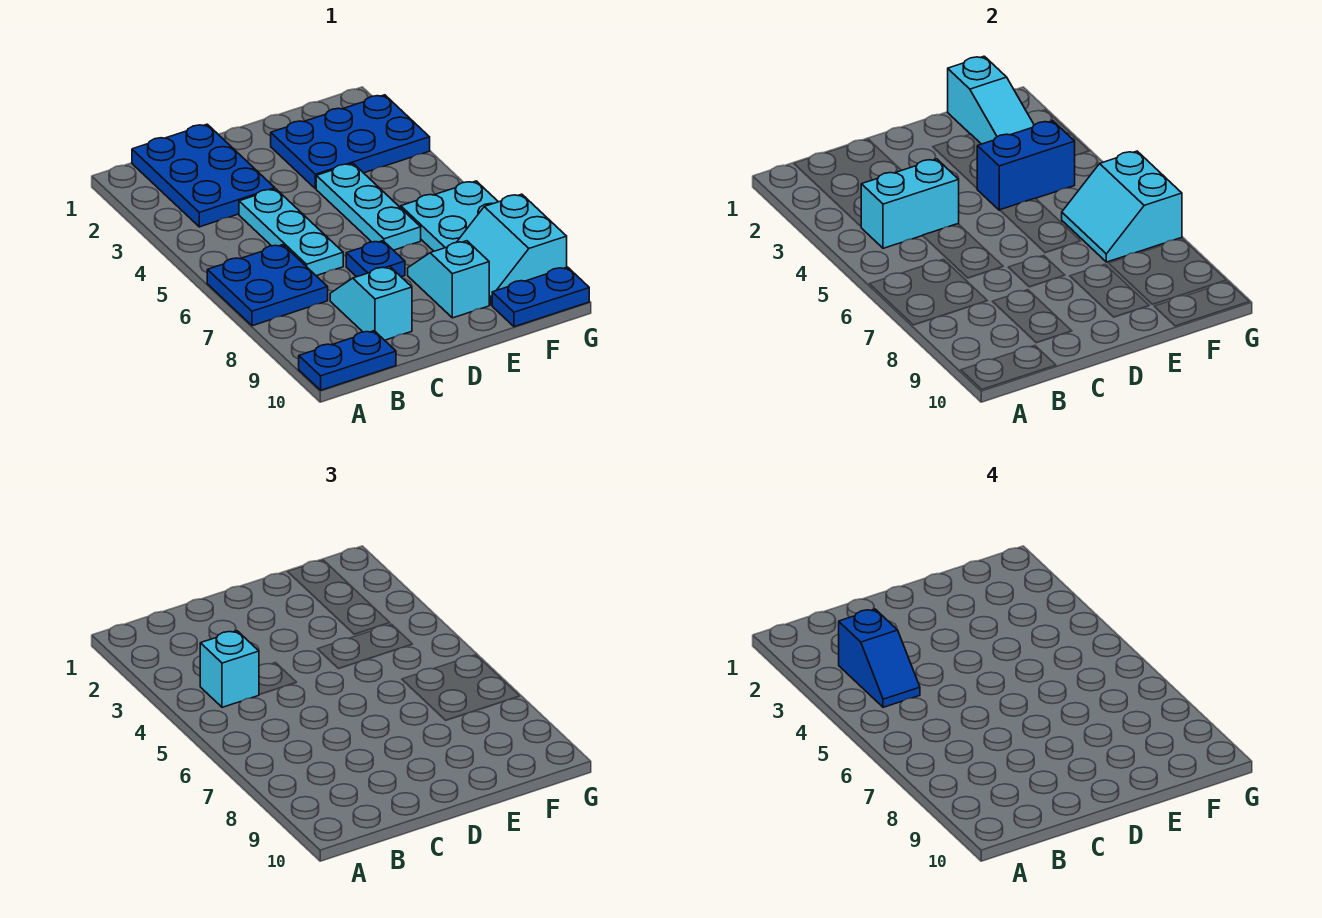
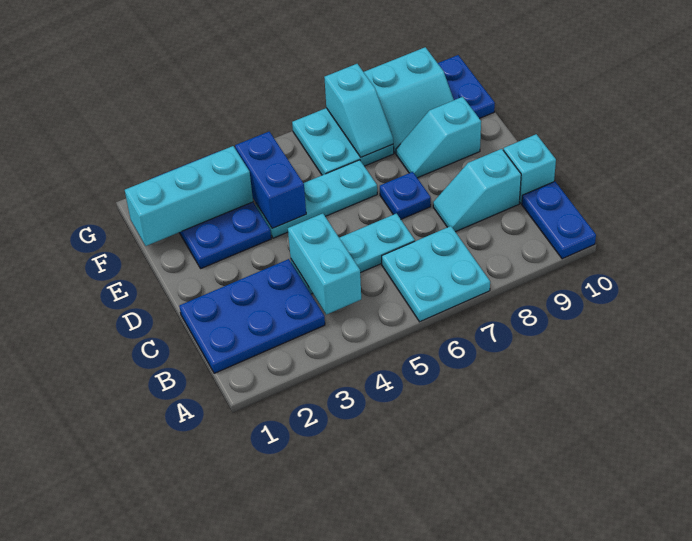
blue 2x2 plate [207,245,328,326] -> cyan 2x2 plate [382,226,490,322]
blue 1x2 slope [839,609,920,707] -> none
cyan 1x1 brick [200,631,259,707] -> cyan 1x1 brick moved to [503,134,556,203]
cyan 1x3 slope [948,56,1034,144] -> cyan 1x3 brick [125,146,253,246]
cyan 2x2 slope [1062,151,1182,262] -> cyan 1x2 slope [324,64,393,157]

